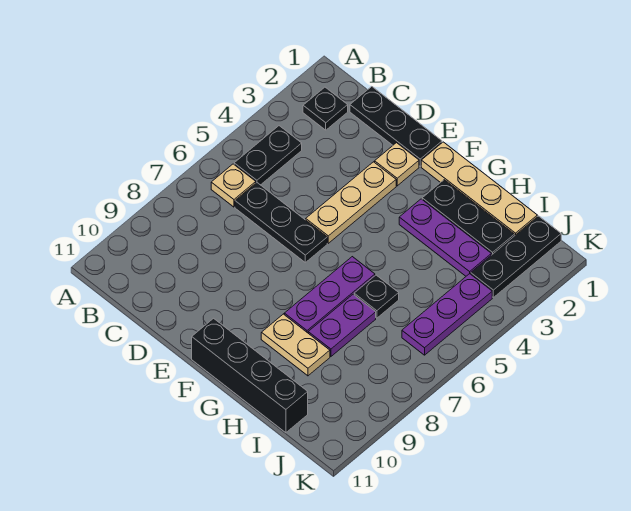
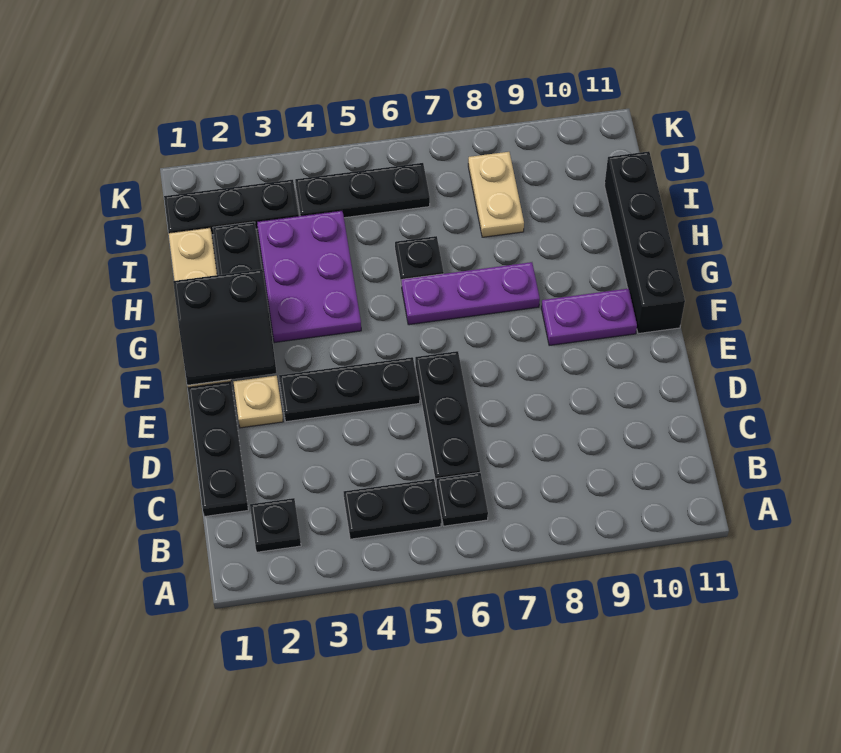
tan 1x1 plate [211,164,256,207] -> black 1x1 plate [436,473,488,526]
tan 1x3 plate [306,162,396,243] -> black 1x3 plate [279,357,420,422]
none -> black 2x2 slope [173,269,276,385]
purple 1x3 plate [399,199,491,276] -> purple 2x3 plate [257,211,361,343]
tan 1x2 plate [261,314,330,376] -> tan 1x2 plate moved to [468,152,524,237]
purple 1x2 plate [308,294,376,356] -> purple 1x2 plate moved to [542,289,637,346]
purple 1x3 plate [402,274,492,355] -> black 1x3 plate [295,163,430,218]

